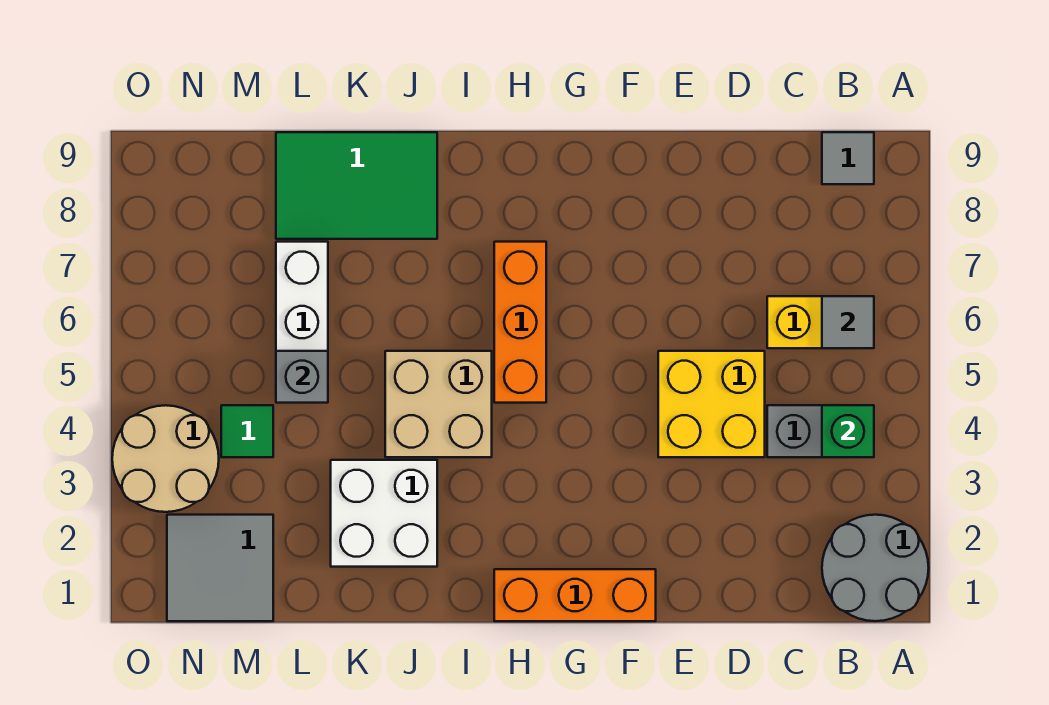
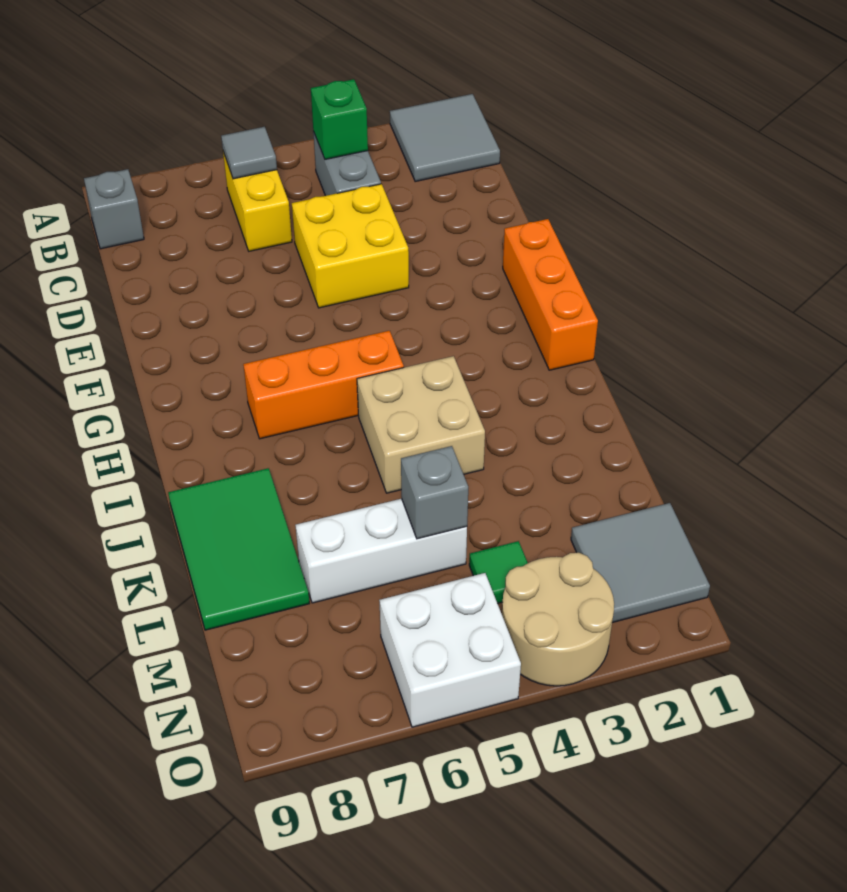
grey 2x2 round brick [822,515,929,621] -> grey 2x2 tile [390,94,500,182]
grey 1x1 tile [822,132,874,184] -> grey 1x1 brick [84,169,144,249]
white 2x2 brick [331,460,437,567] -> white 2x2 brick moved to [379,573,521,727]

